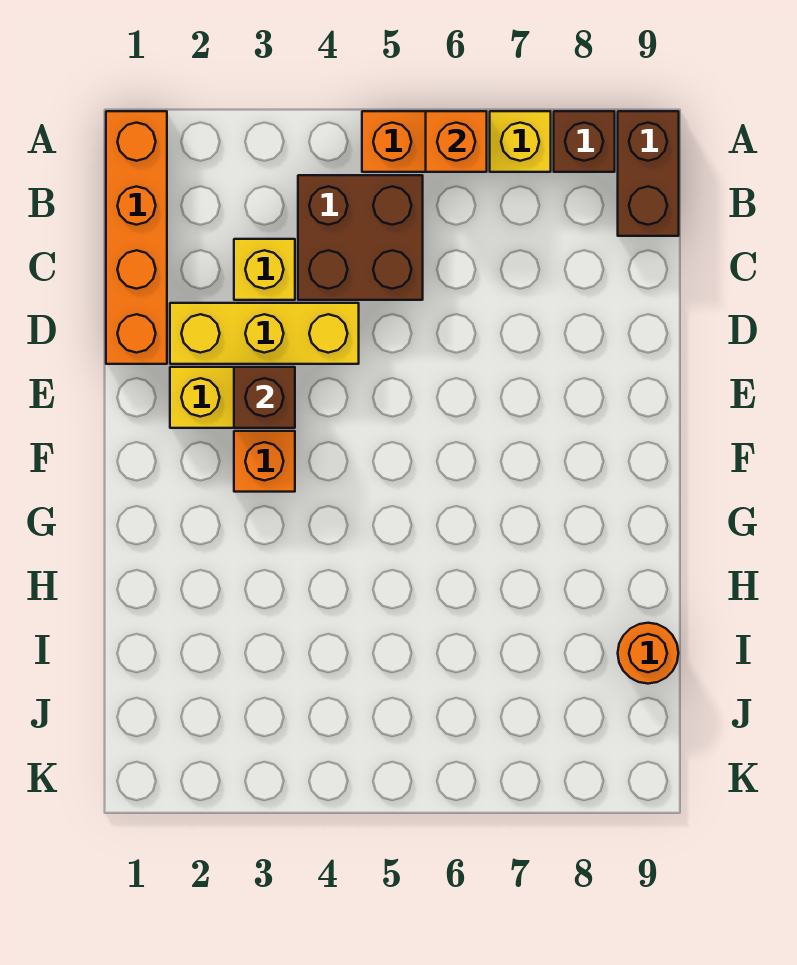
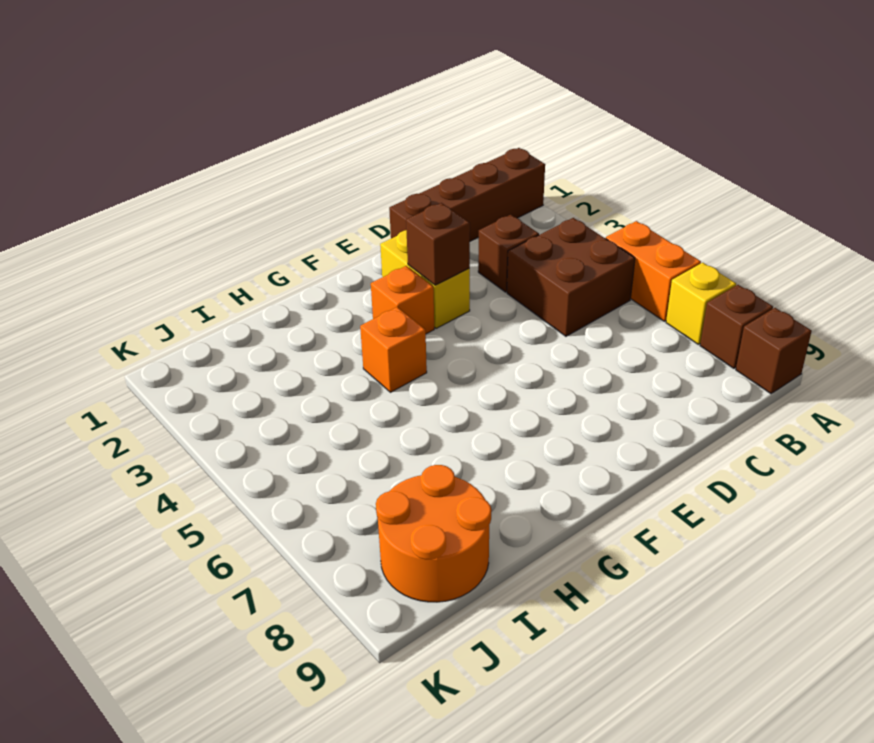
orange 1x4 brick [106,111,167,364] -> brown 1x4 brick [389,148,545,241]
orange 1x1 brick [426,111,487,172] -> orange 1x1 brick moved to [360,307,427,392]
brown 1x2 brick [618,111,679,236] -> brown 1x1 brick [736,308,812,394]
yellow 1x1 brick [234,239,295,300] -> brown 1x1 brick [478,215,539,292]
yellow 1x3 brick [170,303,359,364] -> none
orange 1x1 round brick [618,623,678,684] -> orange 2x2 round brick [376,465,492,602]

